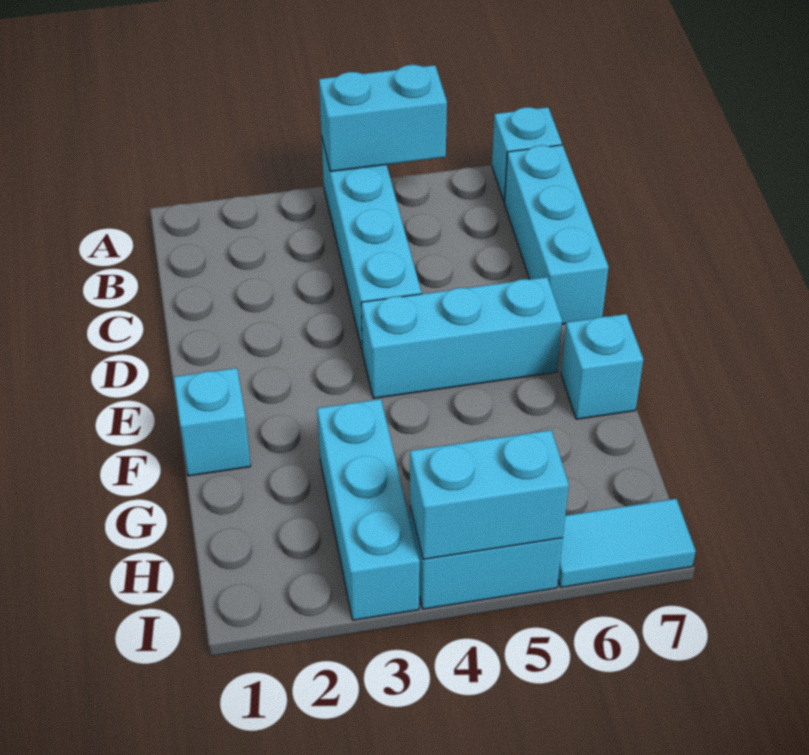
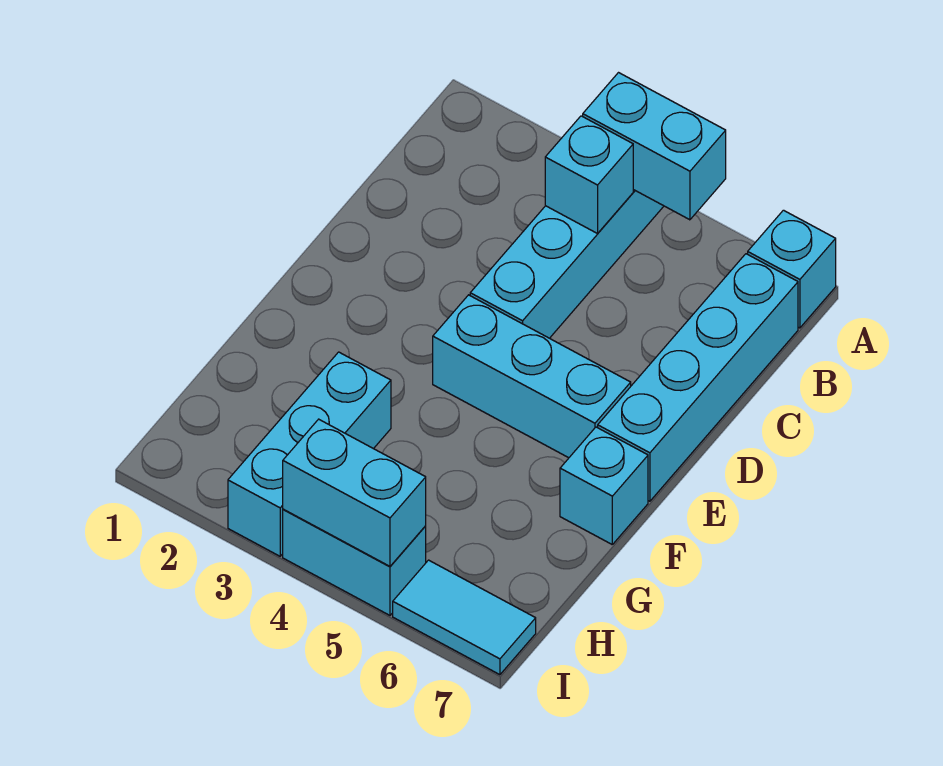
cyan 1x3 brick [505,145,608,324] -> cyan 1x4 brick [598,254,798,501]
cyan 1x1 brick [174,368,251,476] -> cyan 1x1 brick moved to [545,116,633,233]

